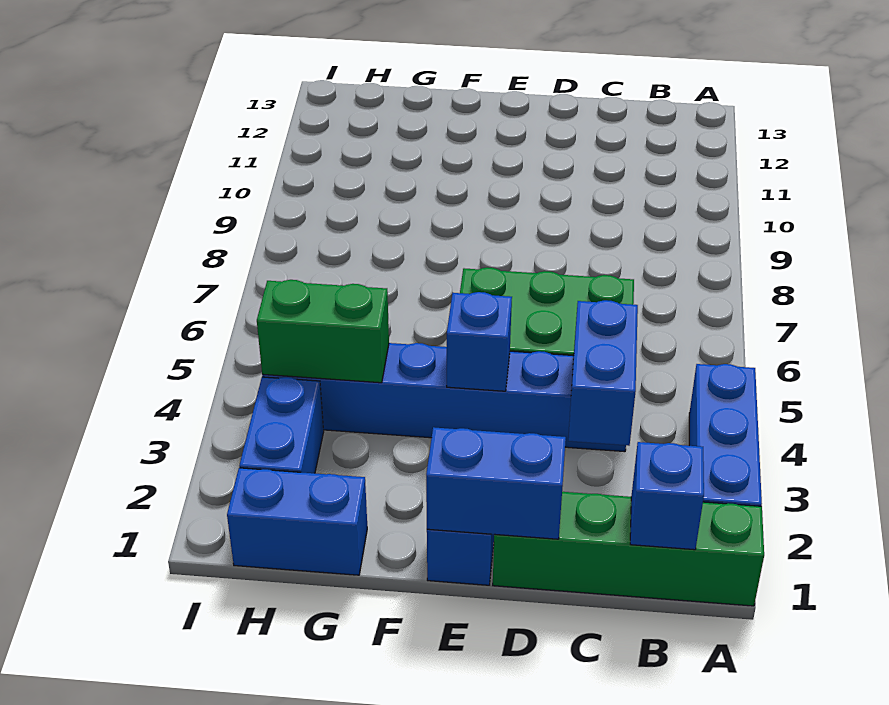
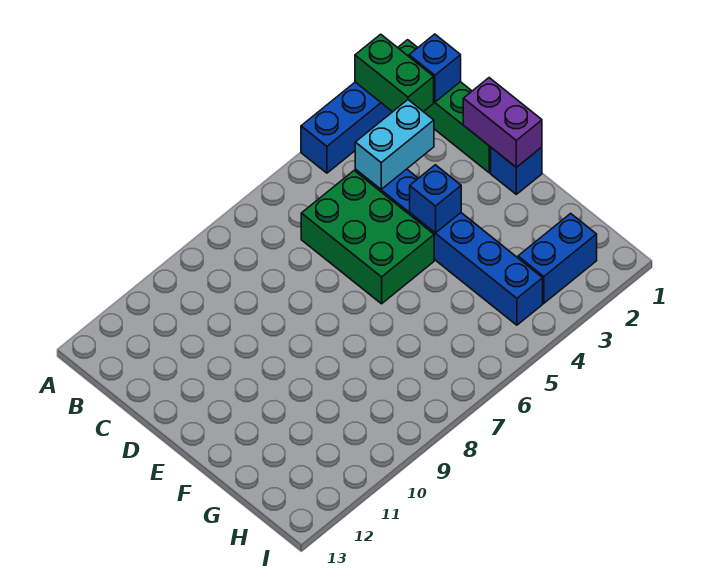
blue 1x2 brick [568,300,638,446] -> cyan 1x2 brick [355,100,434,189]
blue 1x2 brick [426,427,566,539] -> purple 1x2 brick [463,78,542,167]
blue 1x2 brick [227,468,367,575] -> none
green 1x2 brick [257,280,389,383] -> green 1x2 brick moved to [355,34,434,112]

